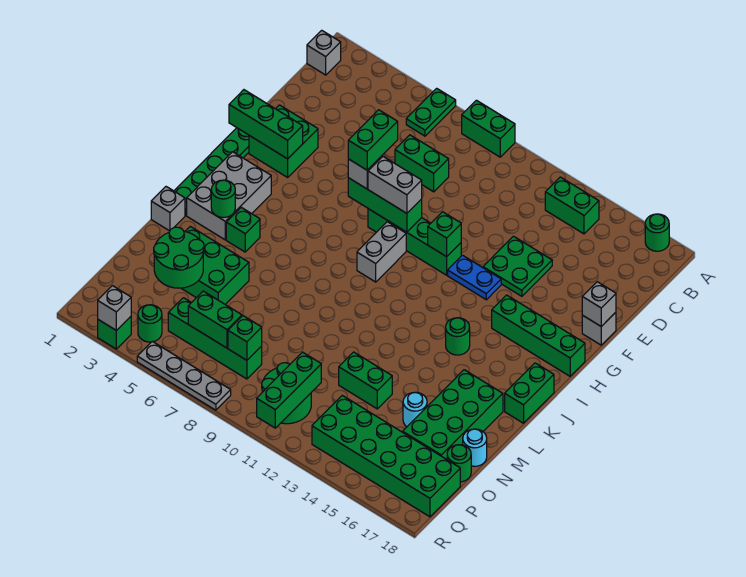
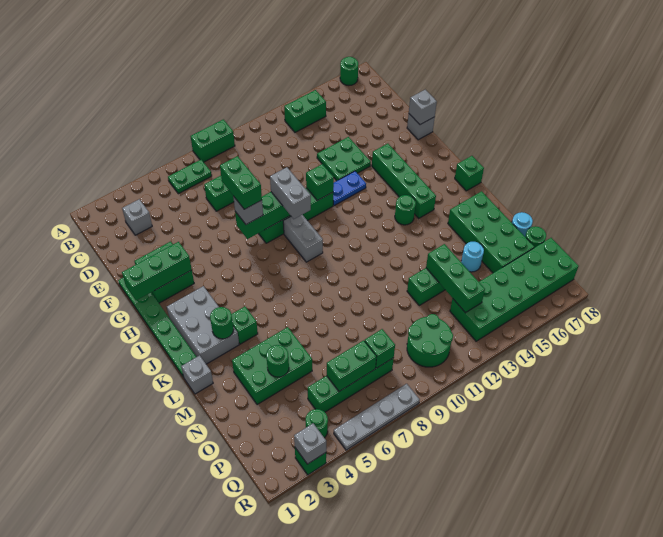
green 1x2 plate [406,88,456,136] -> green 1x2 plate turned to [168,160,212,194]
grey 1x1 brick [307,30,341,75] -> grey 1x1 brick moved to [122,199,152,235]
grey 1x2 brick [368,157,422,213] -> grey 1x2 brick turned to [270,167,311,219]
green 1x4 brick [492,295,585,376] -> green 1x4 brick turned to [372,144,436,218]
green 1x2 brick [505,363,554,423] -> green 1x1 brick [455,156,484,191]
green 2x2 round brick [154,227,204,288] -> green 1x1 round brick [266,345,289,377]
green 1x3 brick [257,352,321,428] -> green 1x3 brick moved to [426,244,485,313]

